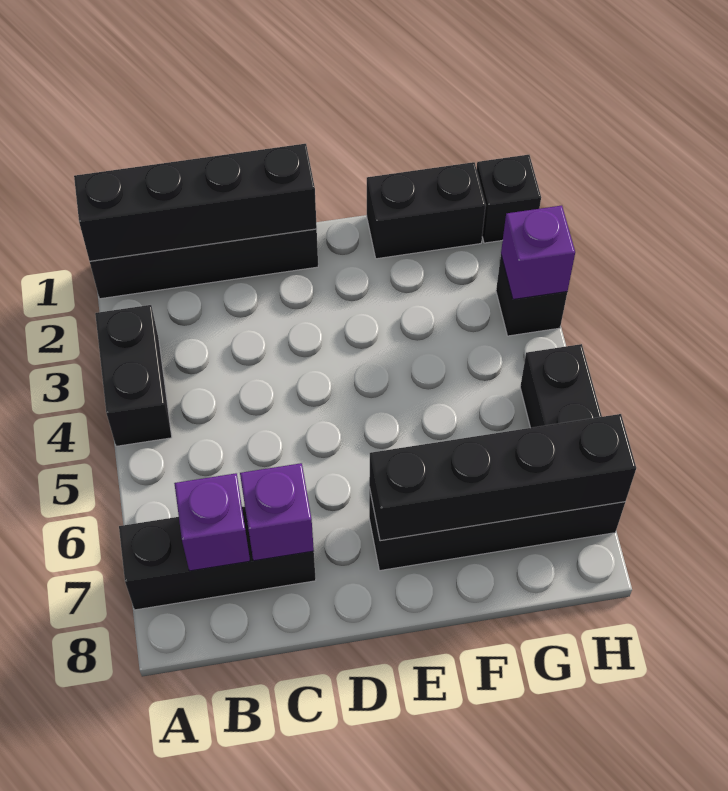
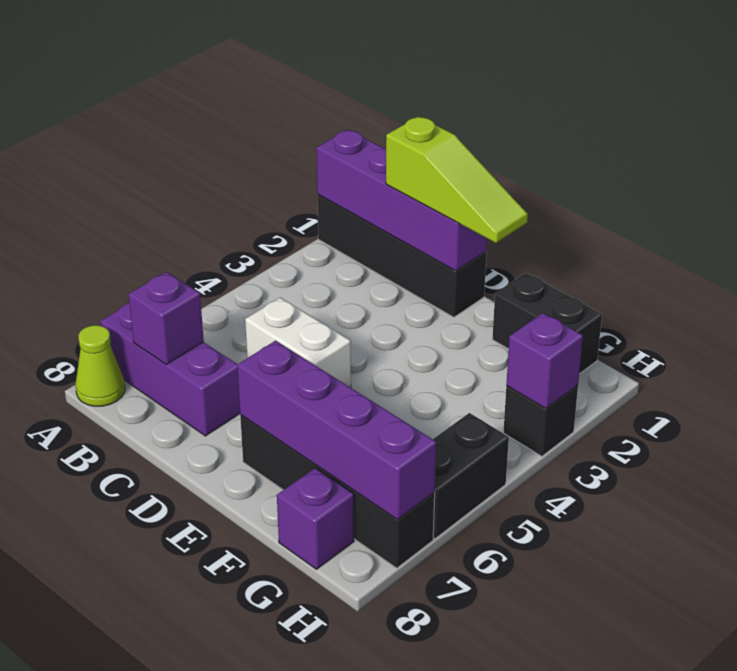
black 1x4 brick [74,144,317,261] -> purple 1x4 brick [317,130,487,271]
black 1x2 brick [95,305,172,446] -> none
black 1x3 brick [119,506,316,610] -> purple 1x3 brick [100,303,240,436]
none -> lime 1x1 cone [75,325,125,406]
none -> lime 1x3 slope [386,117,528,243]
none -> white 1x2 brick [245,298,351,387]
purple 1x1 brick [240,463,314,561] -> purple 1x1 brick moved to [277,468,354,569]
black 1x4 brick [369,414,636,541] -> purple 1x4 brick [237,341,436,520]
black 1x1 brick [476,155,541,243] -> none

